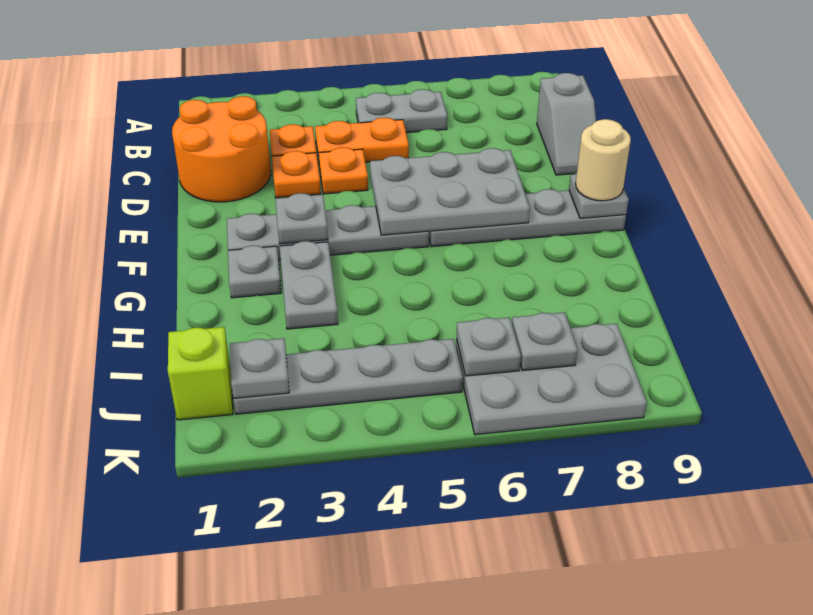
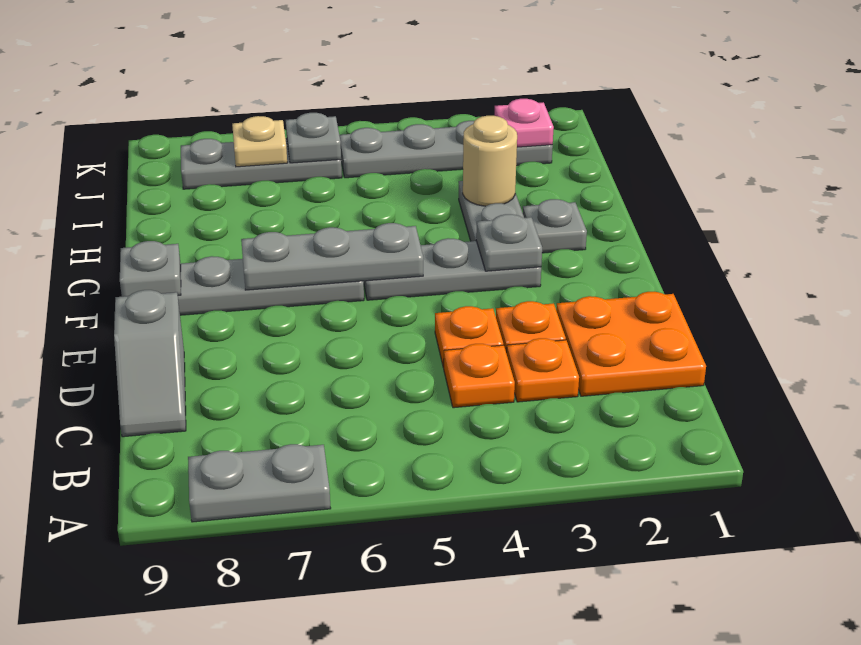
grey 1x2 plate [356,89,447,133] -> grey 1x2 plate moved to [188,444,331,522]
orange 2x2 round brick [172,96,271,202] -> orange 2x2 plate [556,292,706,396]
orange 1x2 plate [315,118,409,162] -> orange 1x1 plate [444,344,515,408]
grey 1x2 slope [537,73,596,175] -> grey 1x2 slope turned to [114,290,186,437]
grey 2x3 plate [370,148,530,235] -> grey 1x3 plate [241,223,423,290]
grey 1x4 plate [227,205,429,260] -> grey 1x3 plate [364,238,541,300]
tan 1x1 round brick [576,119,631,201] -> tan 1x1 round brick moved to [463,116,517,206]
lime 1x1 brick [168,327,233,420] -> none
grey 1x1 plate [230,338,289,398] -> pink 1x1 plate [495,99,554,147]
grey 2x3 plate [456,324,647,435] -> grey 1x3 plate [181,138,342,189]
grey 1x1 plate [512,312,578,371] -> tan 1x1 plate [232,116,287,167]

